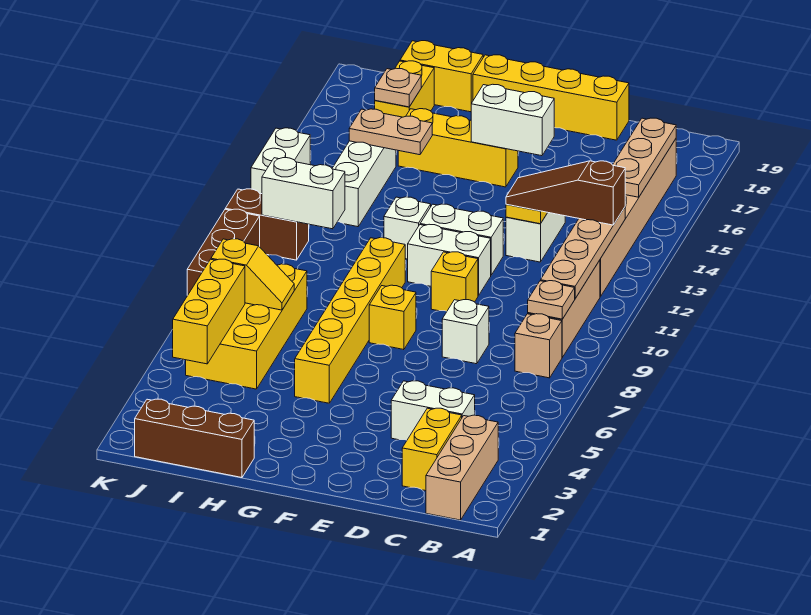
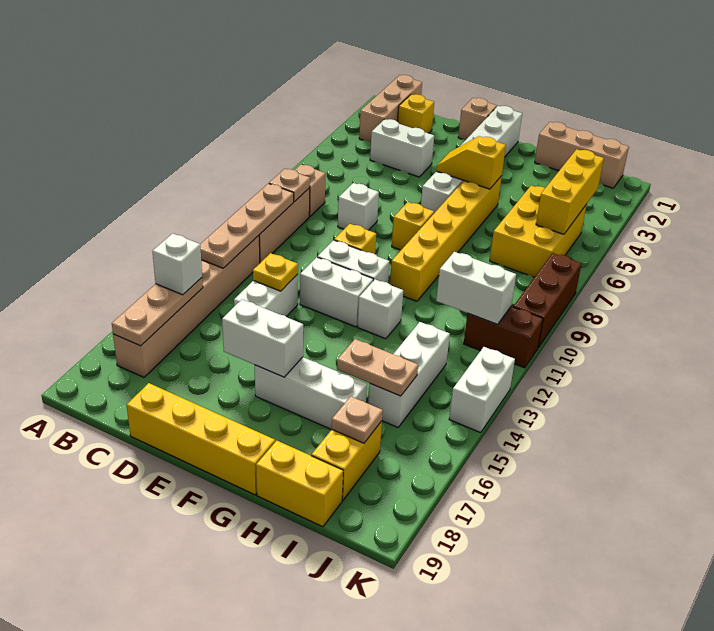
brown 1x3 slope [506,161,625,225] -> none
none -> white 1x1 brick [153,233,202,295]
yellow 1x2 brick [402,408,462,491] -> yellow 1x1 brick [398,94,434,133]
none -> tan 1x1 brick [458,98,497,140]
none -> white 1x6 brick [421,106,522,213]
yellow 1x3 brick [398,109,518,187] -> white 1x3 brick [255,357,367,430]
brown 1x3 brick [135,399,254,478] -> tan 1x3 brick [535,122,629,188]
yellow 2x4 brick [186,264,307,389] -> yellow 2x3 brick [490,186,587,277]
yellow 1x2 slope [211,239,294,310] -> yellow 1x2 slope moved to [436,136,506,189]

